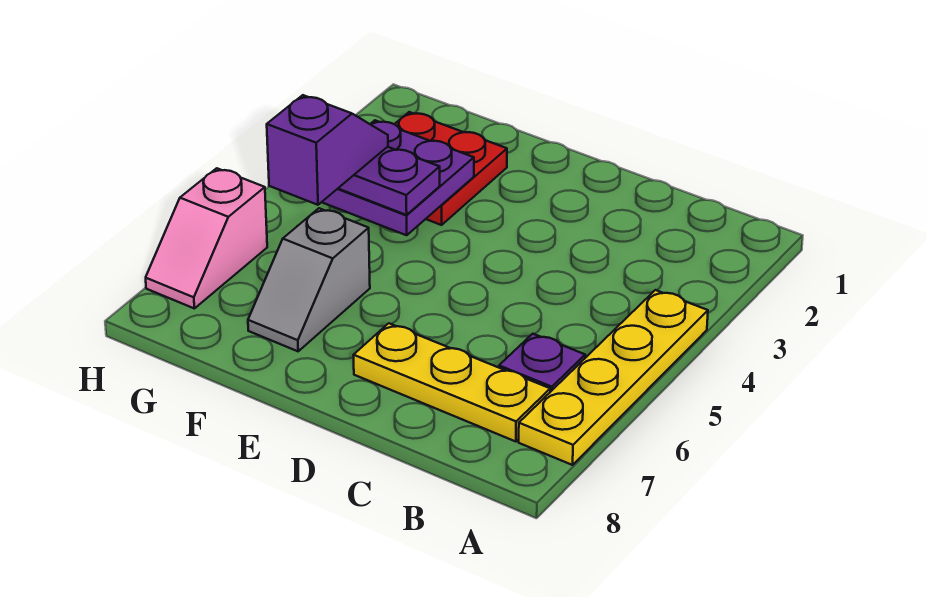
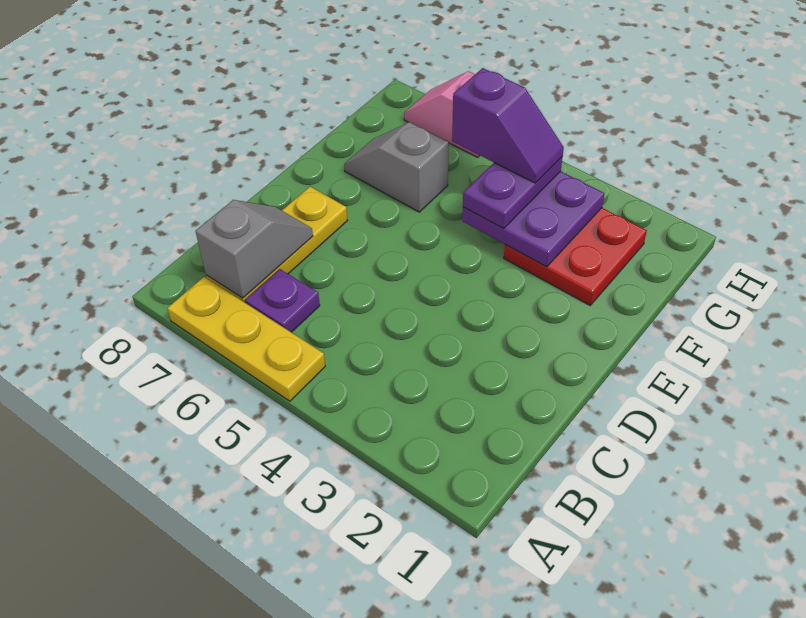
yellow 1x4 plate [519,290,708,465] -> yellow 1x3 plate [167,277,325,401]
none -> grey 1x2 slope [195,200,313,298]

